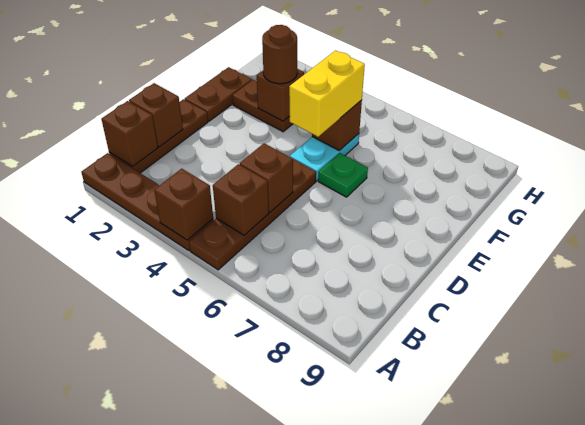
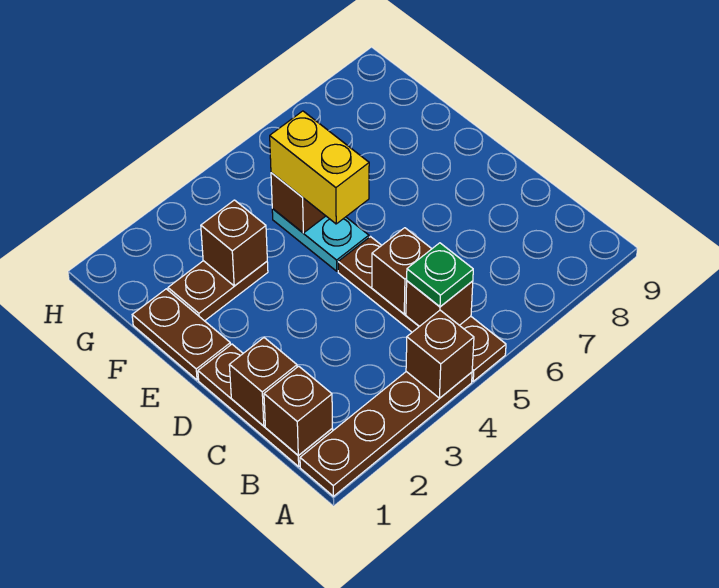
green 1x1 plate [318,153,368,197] -> green 1x1 plate moved to [407,243,473,307]
brown 1x1 round brick [262,25,297,84] -> none

